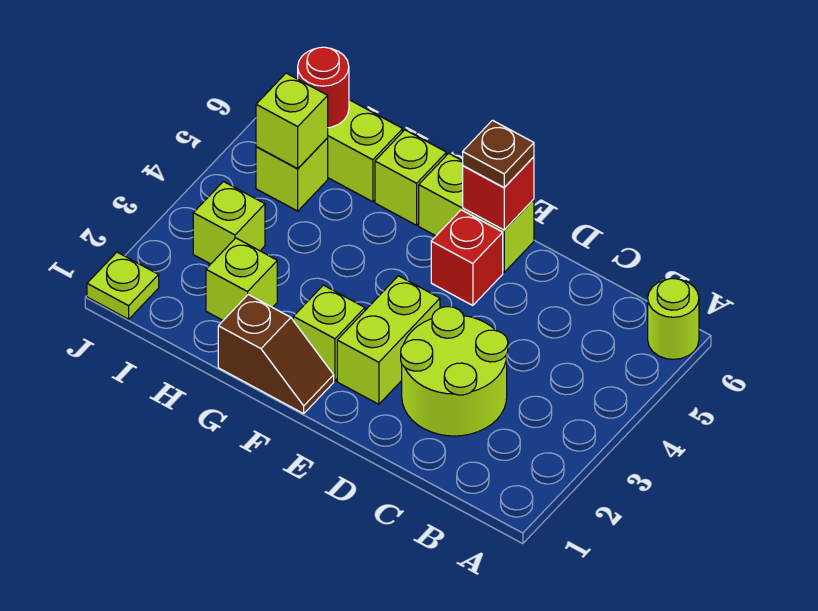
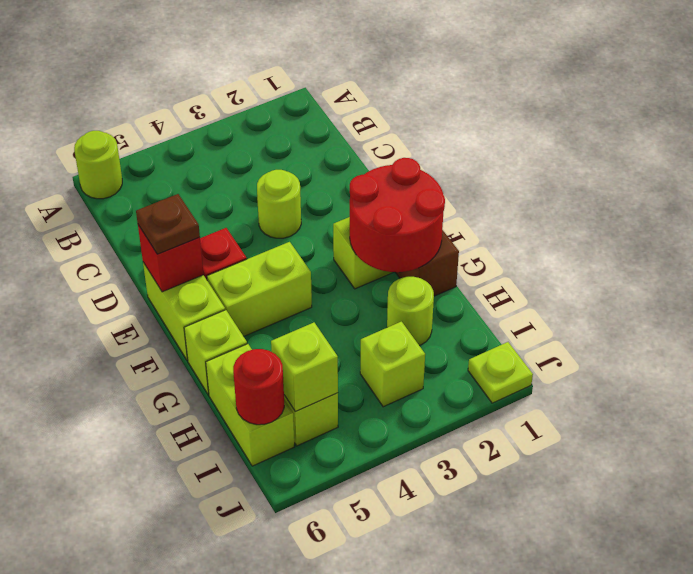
lime 2x2 round brick [401,307,508,436] -> lime 1x1 round brick [257,170,301,238]
lime 1x2 brick [337,276,440,404] -> lime 1x2 brick moved to [207,242,312,337]
none -> red 2x2 round brick [350,158,445,272]
lime 1x1 brick [206,238,277,320] -> lime 1x1 round brick [387,277,434,346]

